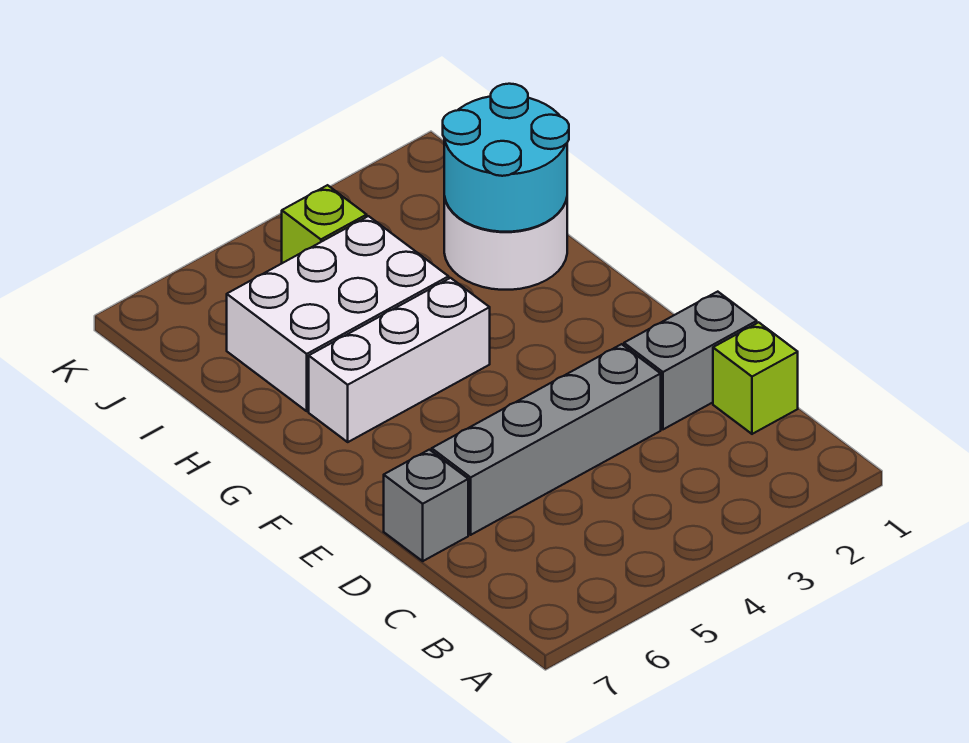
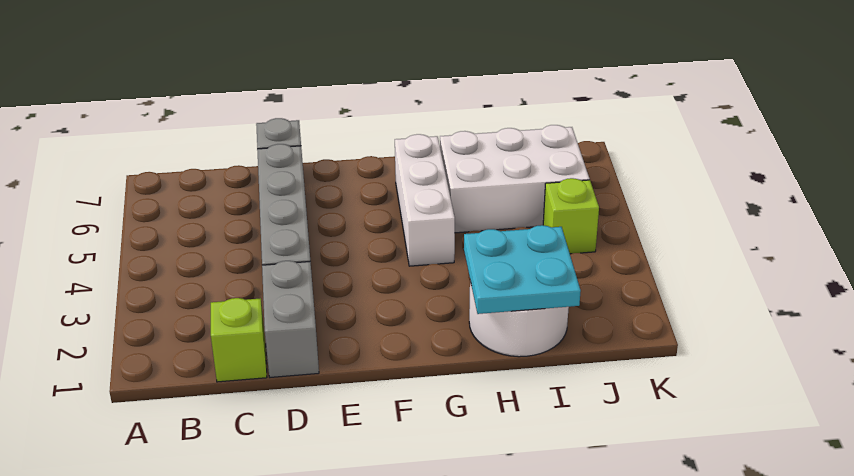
cyan 2x2 round brick [443,84,569,232] -> cyan 2x2 plate [464,225,581,314]
white 2x3 brick [227,216,449,411] -> white 2x3 brick turned to [440,125,590,233]

